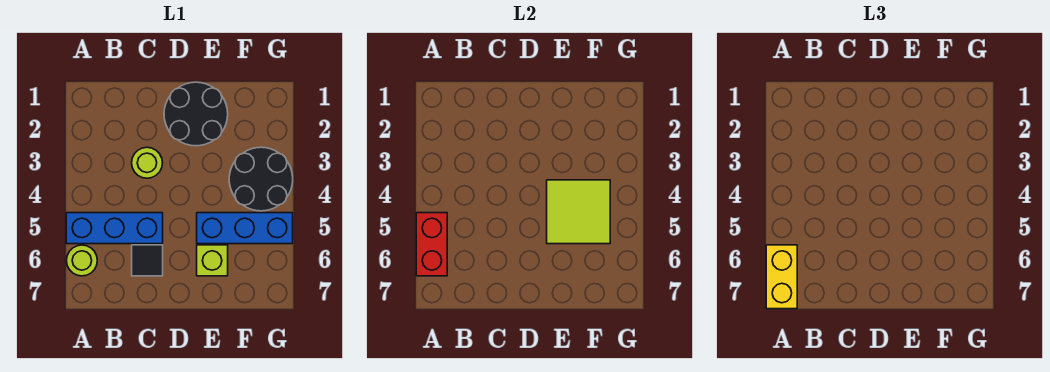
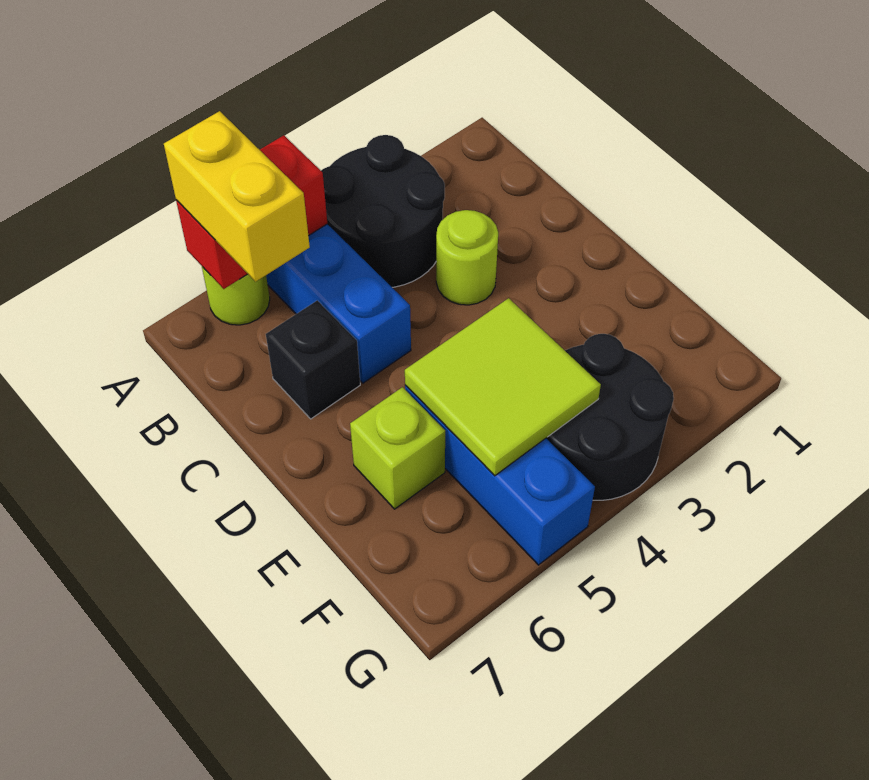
yellow 1x2 brick [766,245,797,309] -> yellow 1x2 brick turned to [164,111,310,282]
black 1x1 tile [132,245,163,276] -> black 1x1 brick [266,300,360,419]
black 2x2 round brick [164,82,228,146] -> black 2x2 round brick moved to [321,135,445,287]

